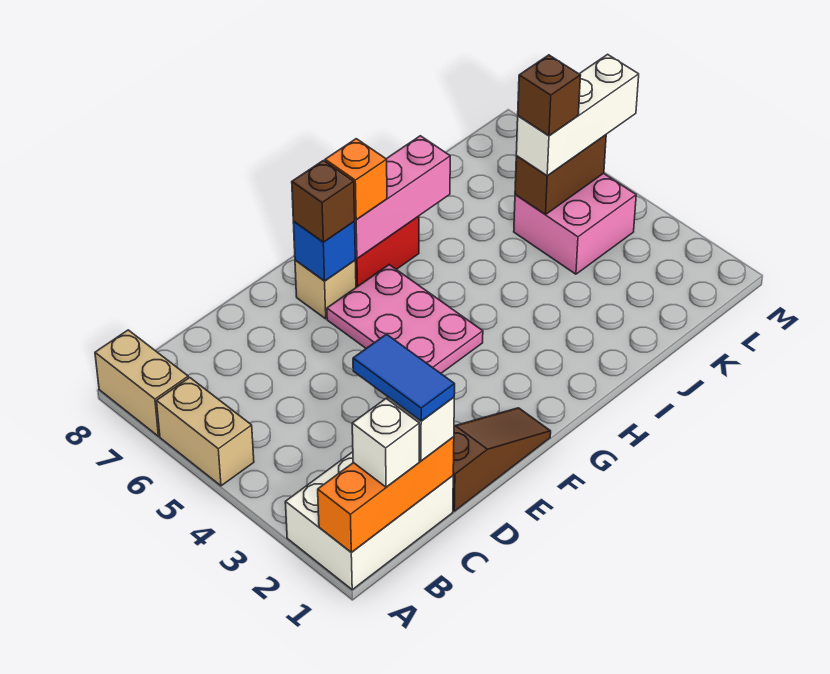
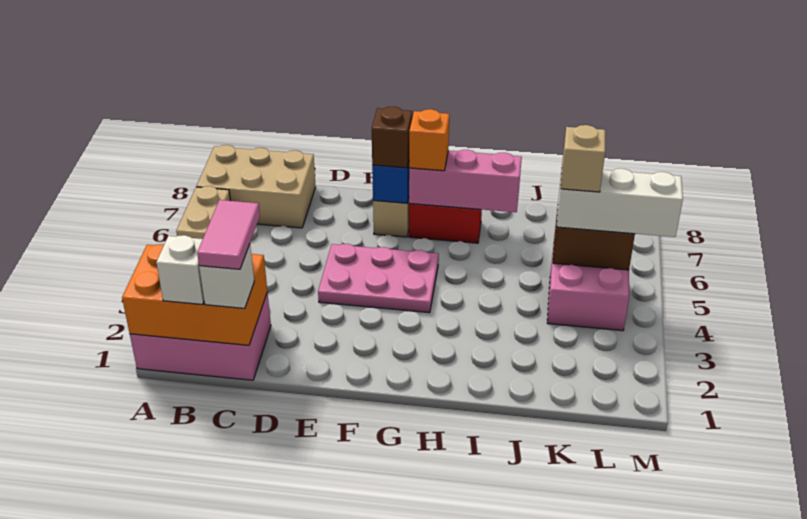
white 2x3 brick [285,452,453,590] -> pink 2x3 brick [130,292,271,380]
orange 1x3 brick [318,437,454,553] -> orange 2x3 brick [122,244,267,345]
tan 1x2 brick [95,330,188,436] -> tan 2x3 brick [196,145,316,228]
blue 1x2 tile [353,334,455,421] -> pink 1x2 tile [197,200,260,269]
brown 1x3 slope [453,408,551,511] -> none
pink 2x3 plate [327,265,483,373] -> pink 2x3 plate turned to [318,244,439,313]
brown 1x1 brick [518,55,581,136] -> tan 1x1 brick [561,125,605,192]

